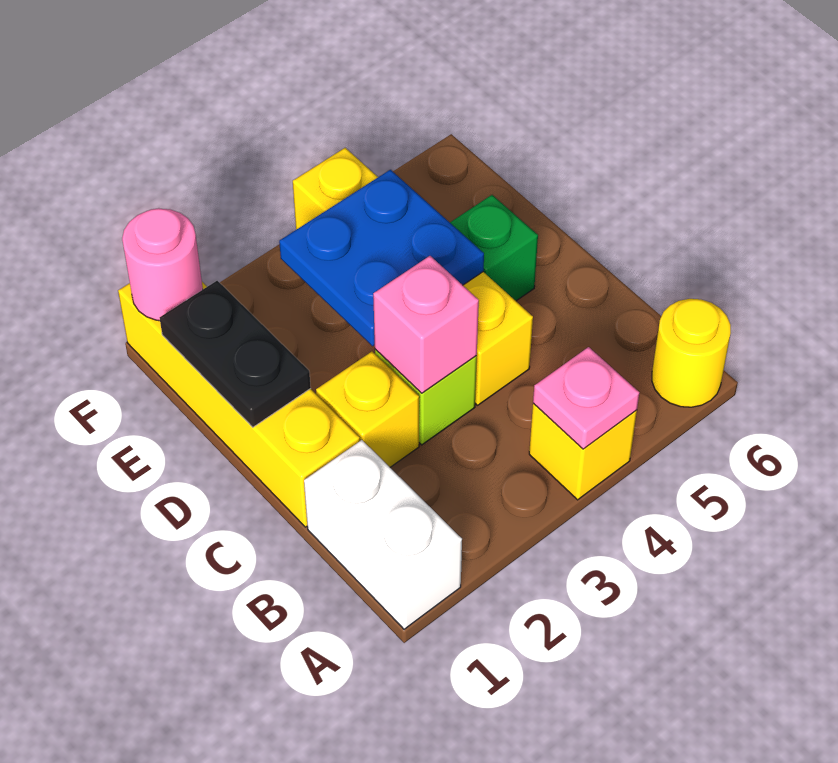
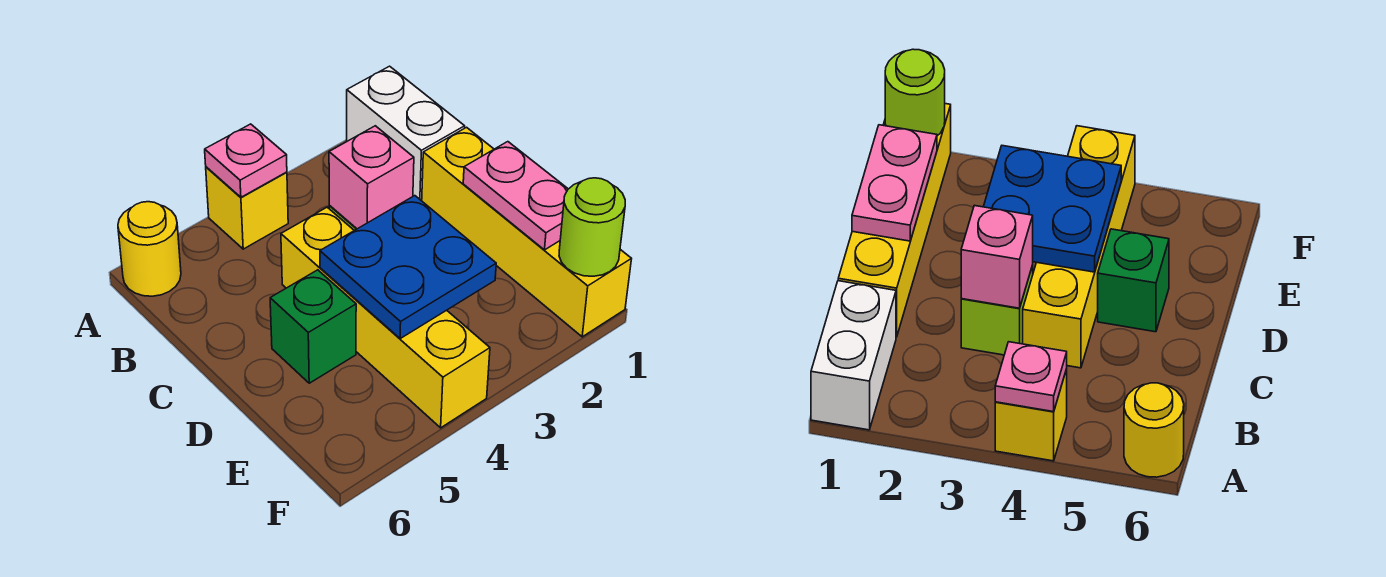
yellow 1x1 brick [316,352,419,467] -> none
black 1x2 plate [160,281,311,427] -> pink 1x2 plate [463,142,568,250]
pink 1x1 round brick [122,208,203,321] -> lime 1x1 round brick [559,178,625,276]

